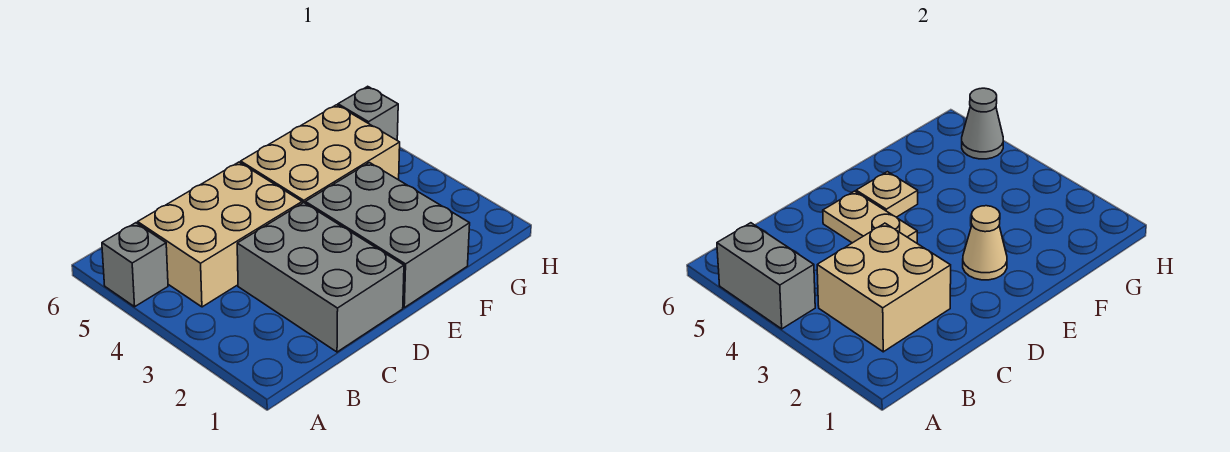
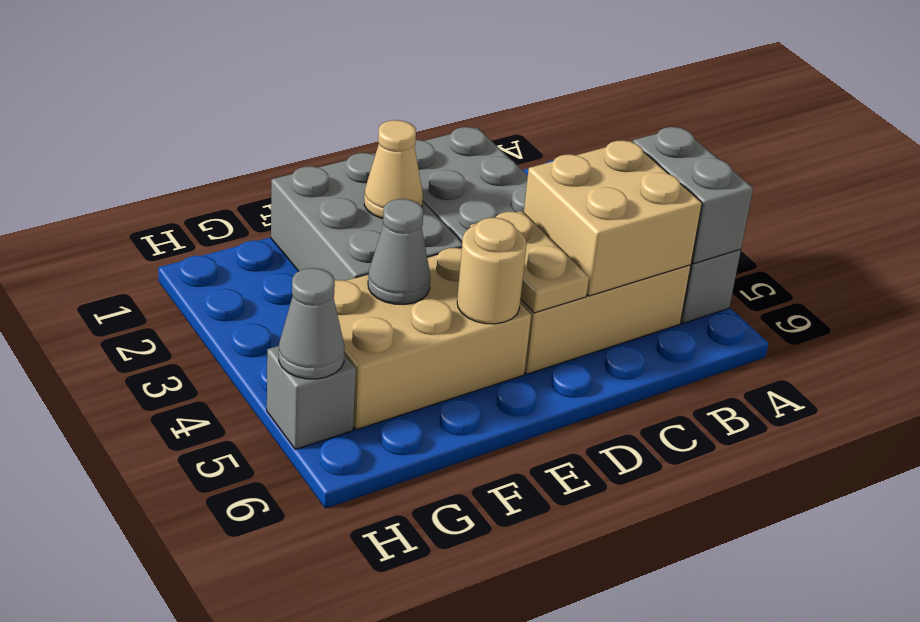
tan 2x2 brick [817,223,951,352] -> tan 2x2 brick moved to [524,141,702,296]
tan 1x1 plate [856,172,918,217] -> tan 1x1 round brick [457,218,527,324]
none -> grey 1x1 cone [368,199,430,304]

